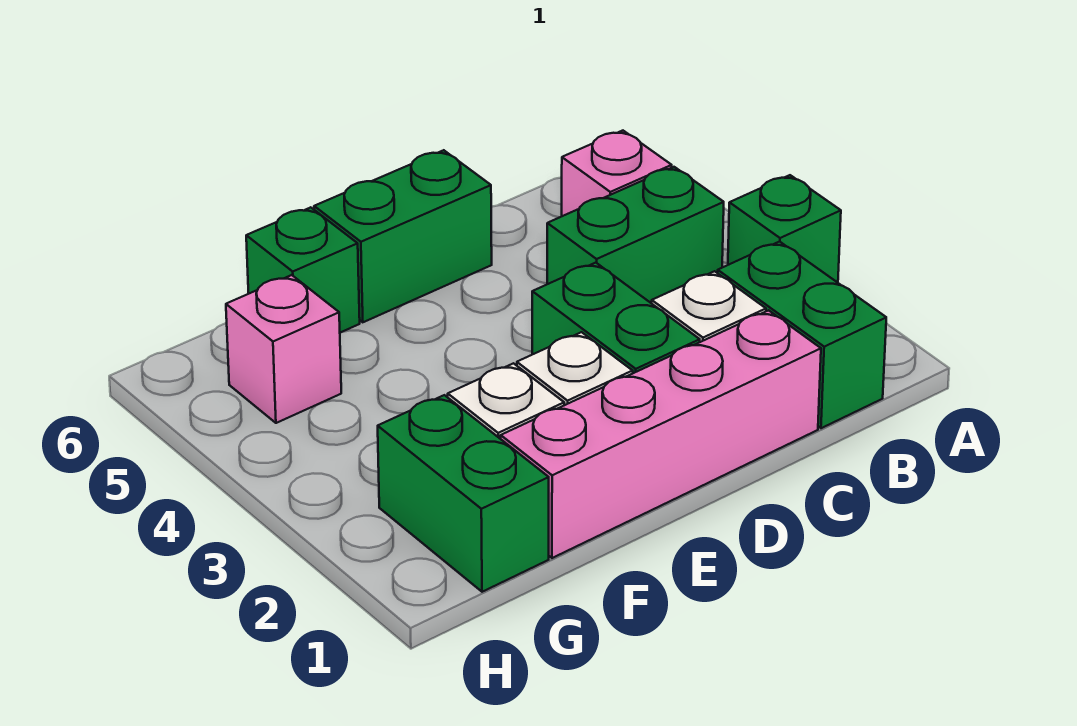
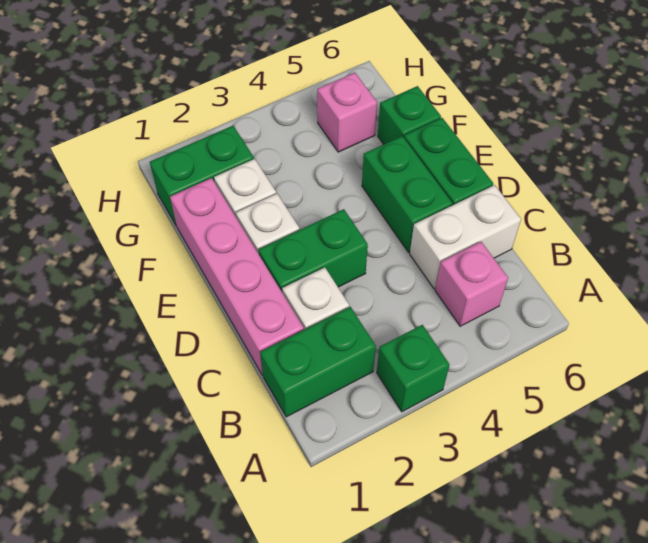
green 1x2 brick [547,167,724,303] -> green 1x2 brick moved to [362,136,452,252]
none -> white 1x2 brick [410,185,521,288]

